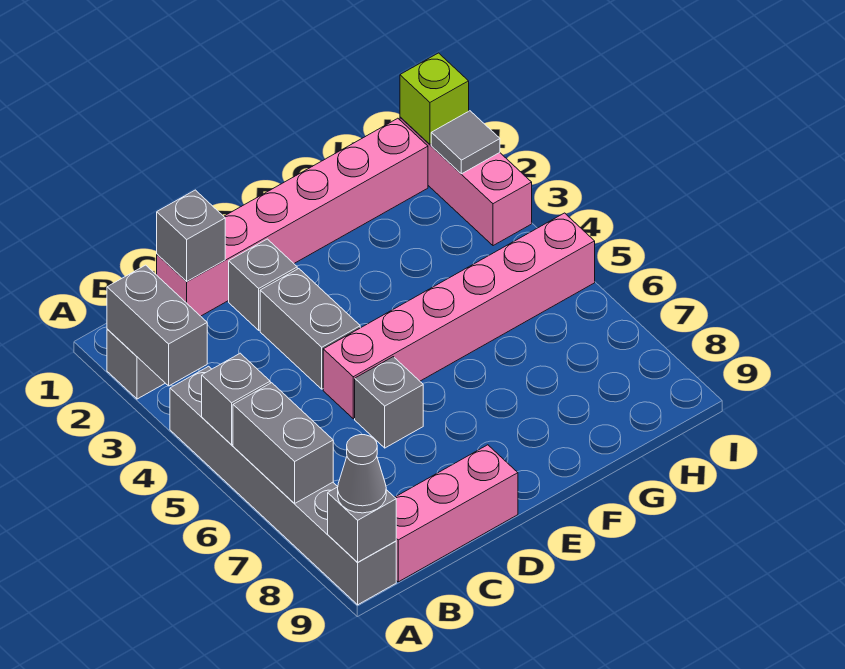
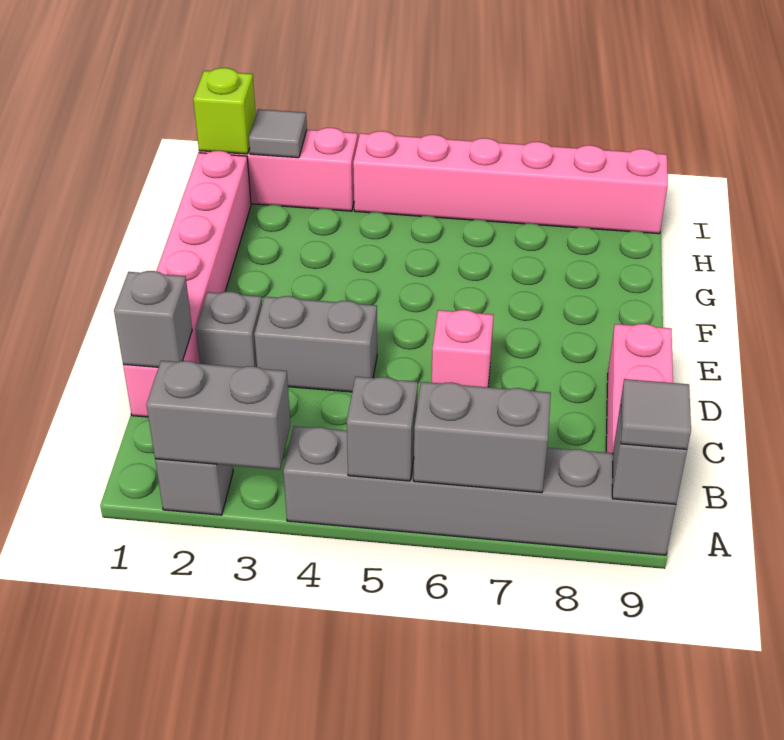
grey 1x1 cone [338,435,386,513] -> grey 1x1 tile [621,379,691,449]
pink 1x6 brick [323,213,595,419] -> pink 1x6 brick turned to [353,131,668,234]
grey 1x1 brick [355,357,423,448] -> pink 1x1 brick [432,310,494,387]

